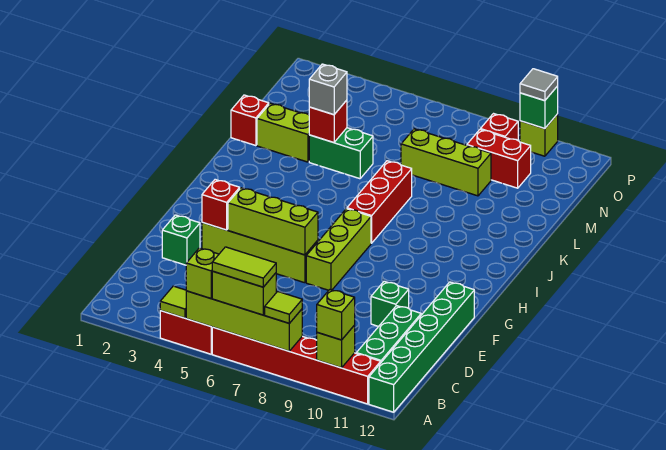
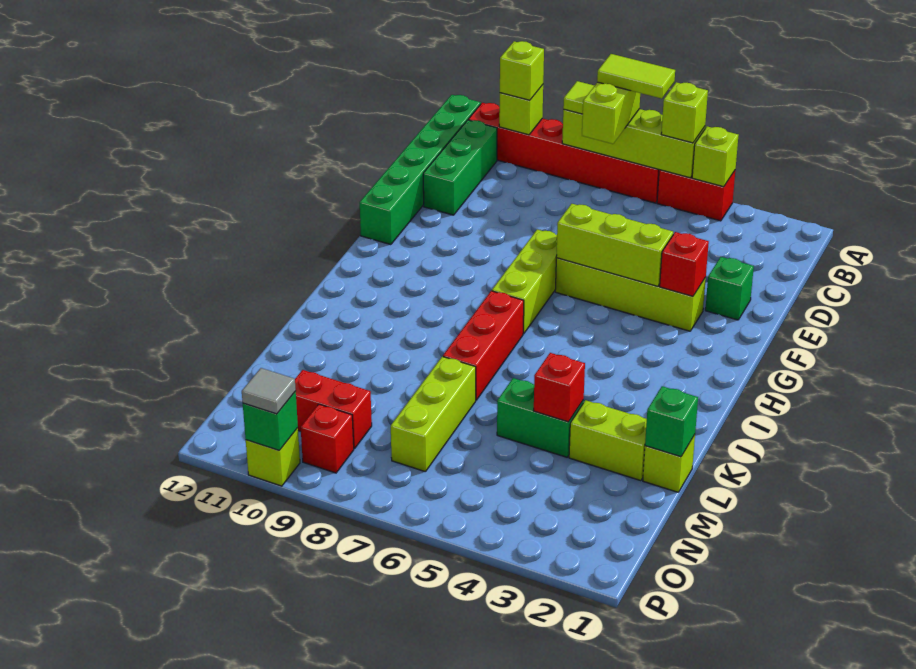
lime 1x1 tile [160,286,186,318] -> lime 1x1 brick [692,126,739,187]
lime 1x2 brick [212,271,276,315] -> lime 1x2 brick turned to [582,82,640,144]
green 1x1 brick [371,281,409,326] -> green 1x1 brick moved to [645,386,698,457]
red 1x1 brick [231,95,269,146] -> lime 1x1 brick [643,435,695,492]
grey 1x1 brick [309,64,347,115] -> none
lime 1x3 brick [401,129,491,196] -> lime 1x3 brick turned to [391,357,476,472]

